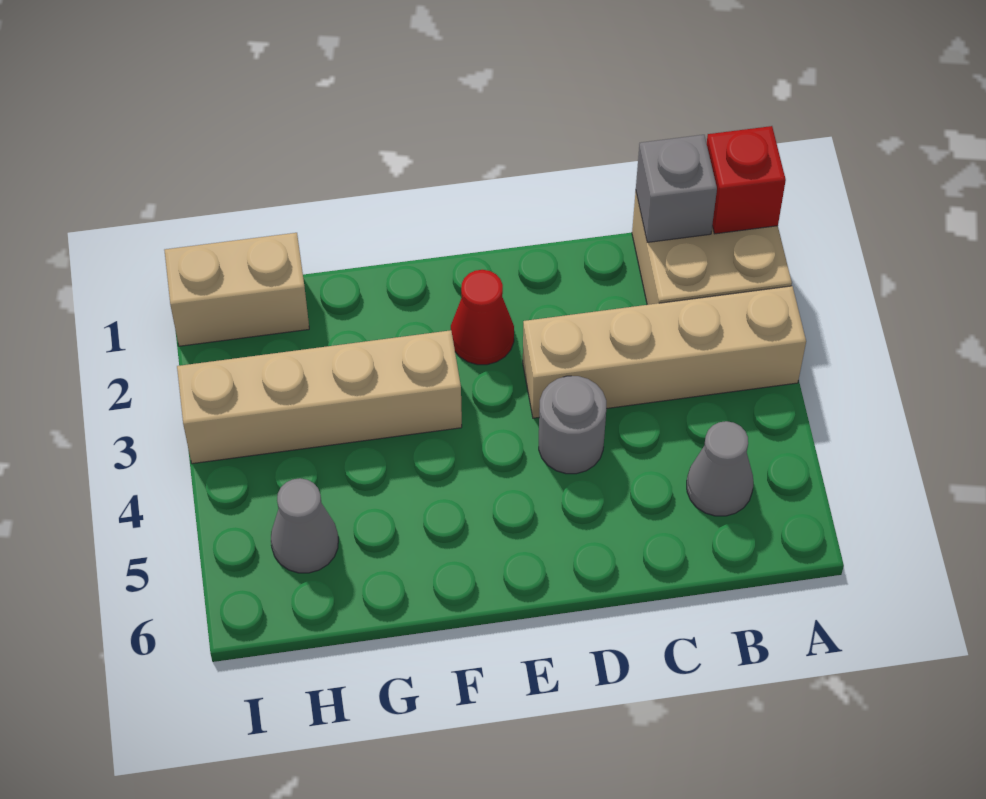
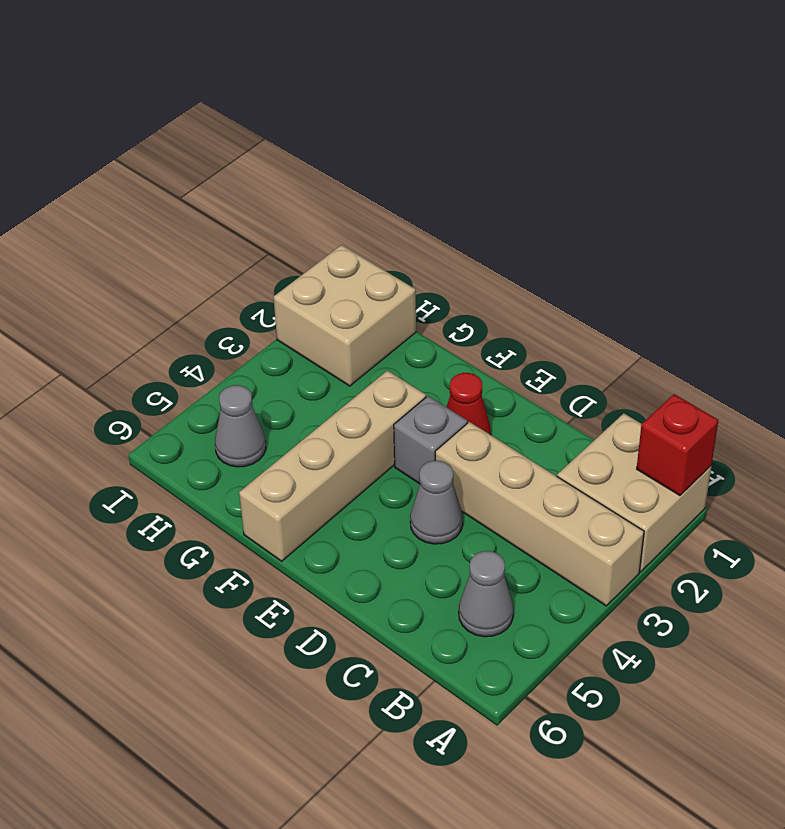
grey 1x1 brick [636,135,717,242] -> grey 1x1 brick moved to [394,396,467,484]
grey 1x1 round brick [539,376,606,474] -> grey 1x1 cone [410,461,463,544]
tan 1x4 brick [177,330,462,464] -> tan 1x4 brick turned to [239,371,426,561]
tan 1x2 brick [164,233,309,346] -> tan 2x2 brick [274,245,416,386]

